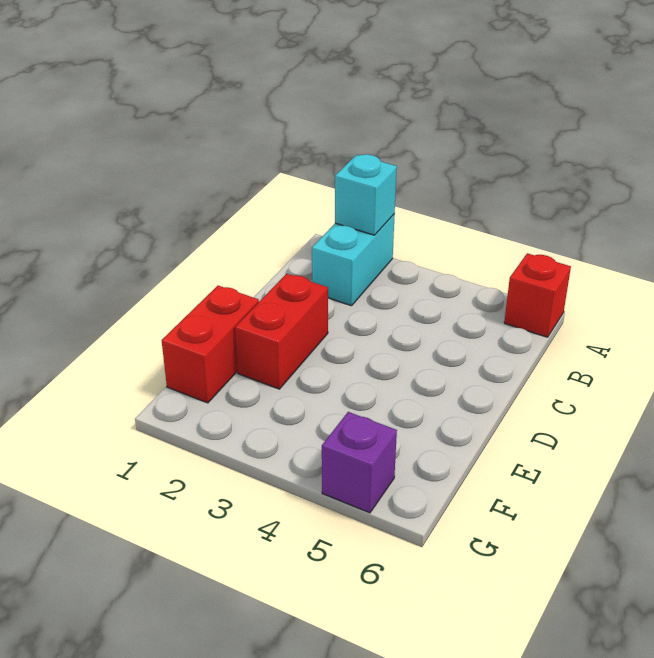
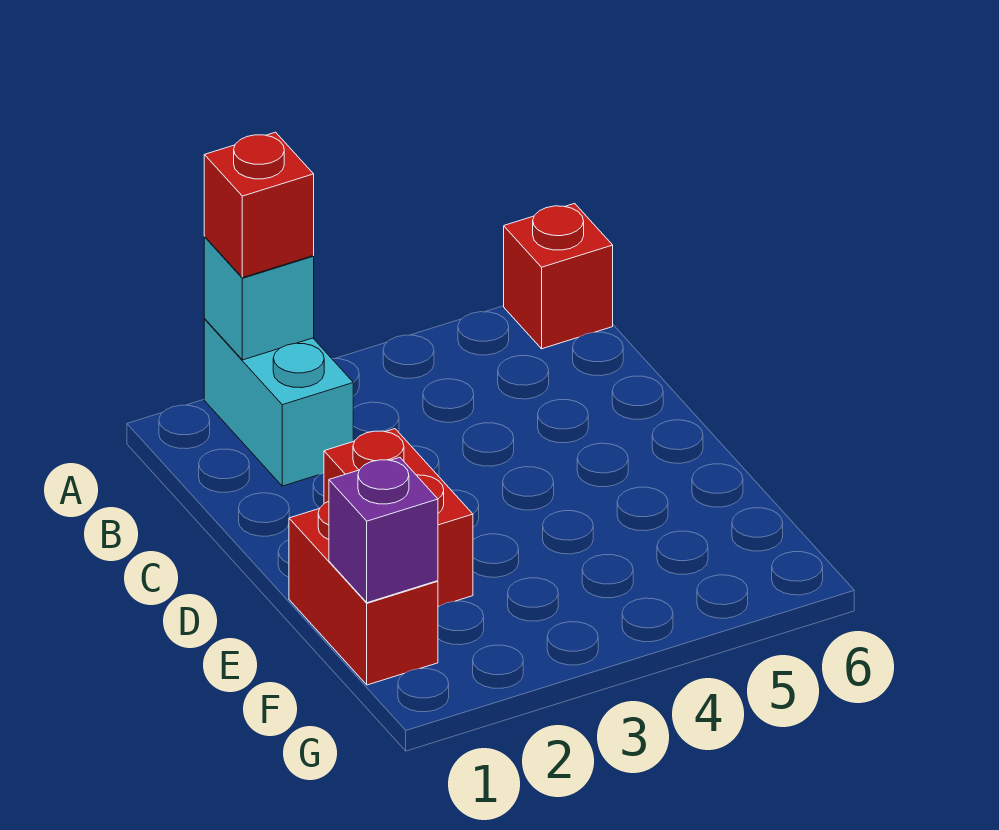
none -> red 1x1 brick [204,132,314,278]
purple 1x1 brick [322,412,397,513] -> purple 1x1 brick moved to [329,457,438,603]

